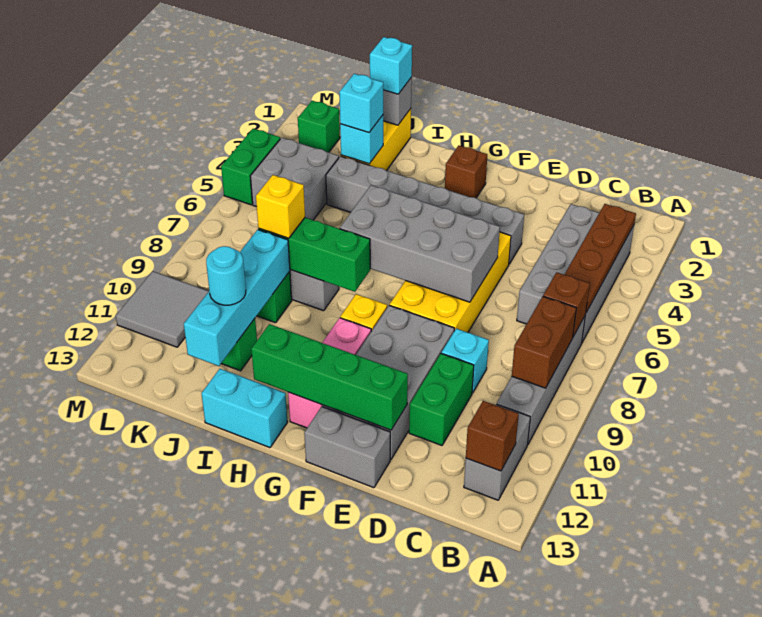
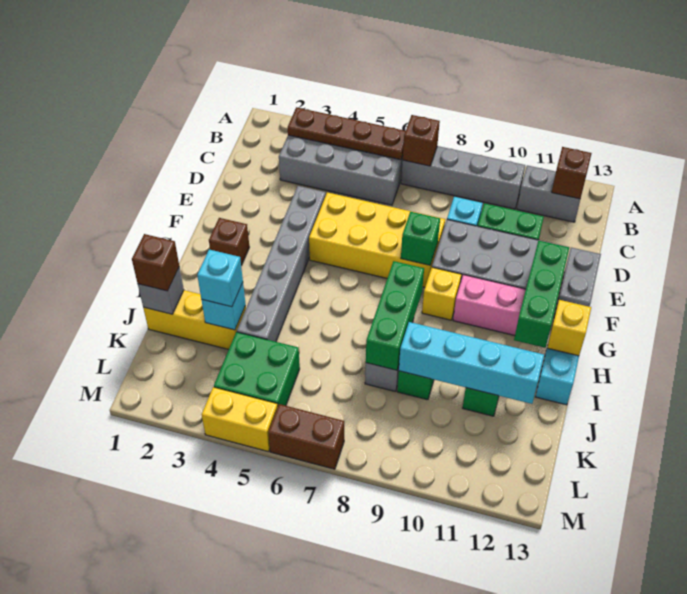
brown 1x2 brick [512,297,576,388] -> brown 1x2 brick moved to [268,404,344,469]
grey 2x4 brick [340,185,500,302] -> none
green 1x4 brick [251,324,408,430] -> green 1x3 brick [514,241,569,348]
cyan 1x1 brick [370,37,412,94] -> brown 1x1 brick [132,234,179,291]
yellow 1x1 brick [256,175,305,238] -> yellow 1x1 brick moved to [547,300,591,356]
cyan 1x1 round brick [206,246,246,305] -> none
grey 2x2 brick [250,138,339,220] -> green 2x2 brick [214,332,300,406]
green 1x1 brick [298,101,340,152] -> green 1x1 brick moved to [401,212,440,265]
grey 2x2 tile [116,271,209,347] -> none
green 1x2 brick [221,129,280,205] -> yellow 1x2 brick [202,387,278,452]

